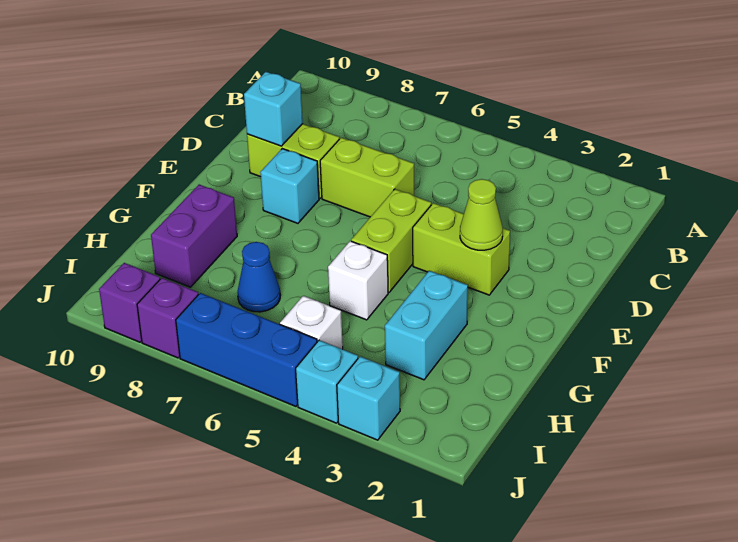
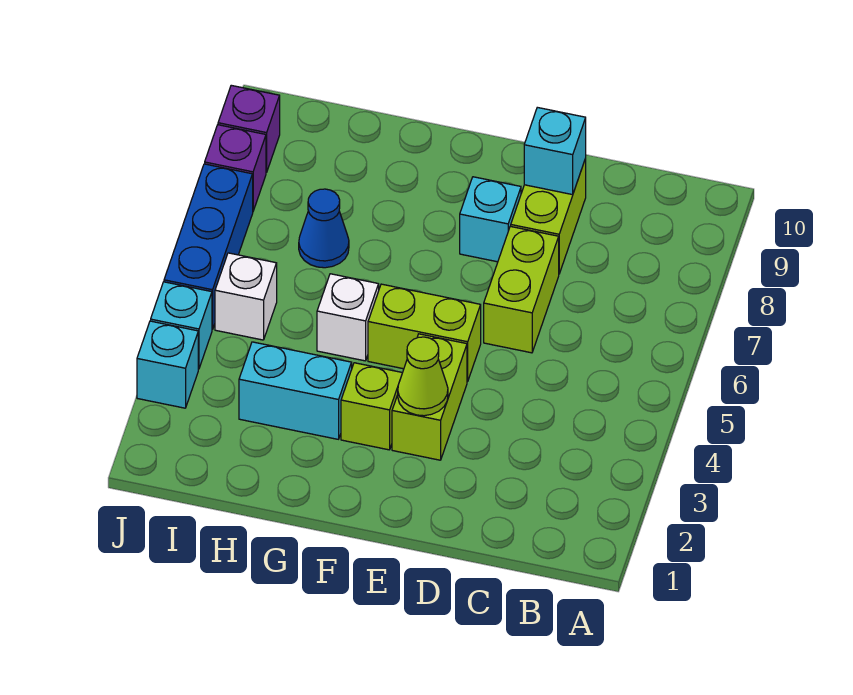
none -> lime 1x1 brick [341,363,402,450]
purple 1x2 brick [151,185,237,287] -> none

